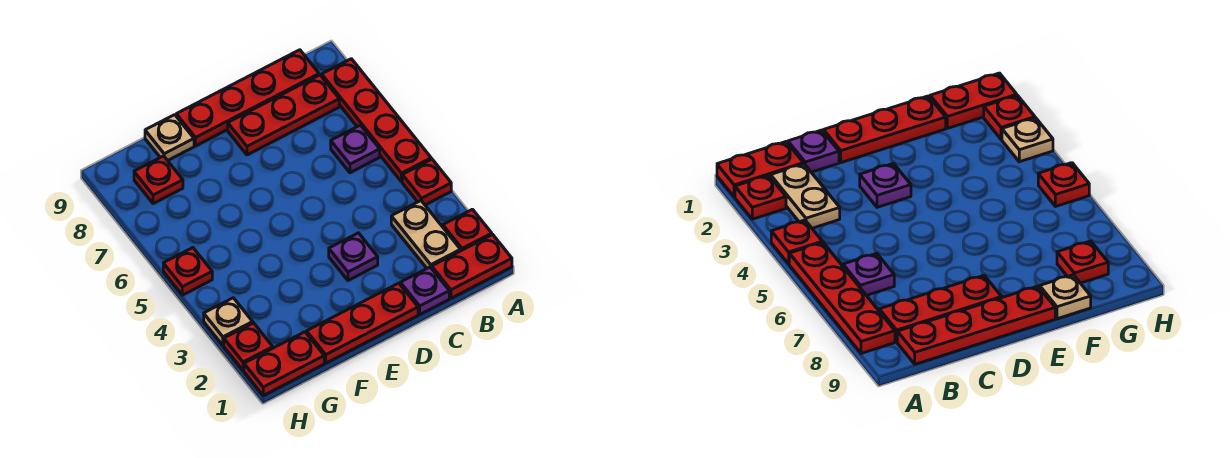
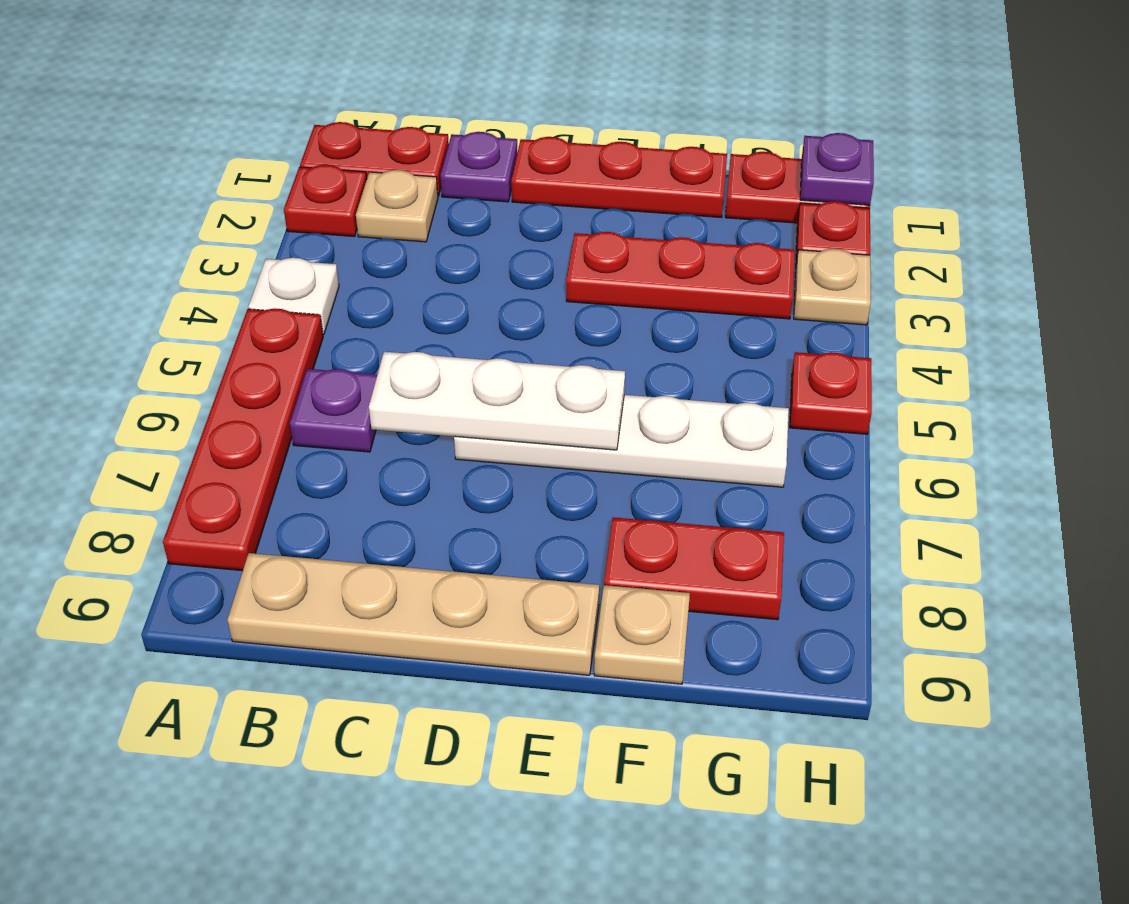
red 1x1 plate [402,159,451,205] -> white 1x1 plate [248,258,339,334]
tan 1x2 plate [391,201,461,268] -> tan 1x1 plate [356,170,438,242]
red 1x3 plate [228,75,339,155] -> red 1x3 plate moved to [566,232,795,319]
red 1x4 plate [176,50,319,146] -> tan 1x4 plate [227,553,599,675]
none -> white 1x3 plate [369,352,625,450]
purple 1x1 plate [329,233,378,280] -> purple 1x1 plate moved to [800,133,874,205]
none -> white 1x4 plate [454,395,789,487]
red 1x1 plate [134,156,183,204] -> red 1x2 plate [604,517,784,620]

